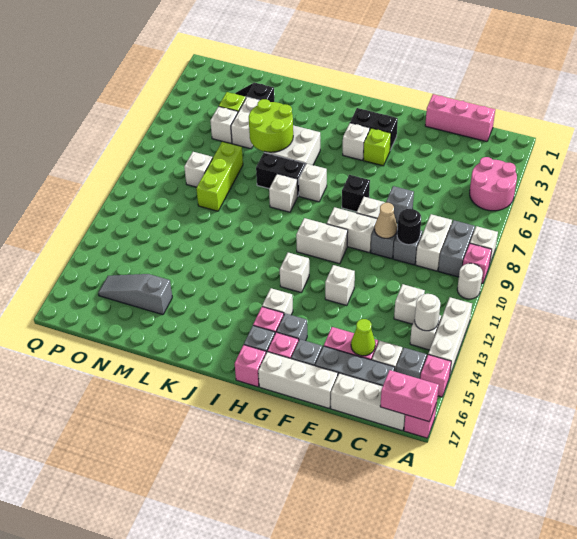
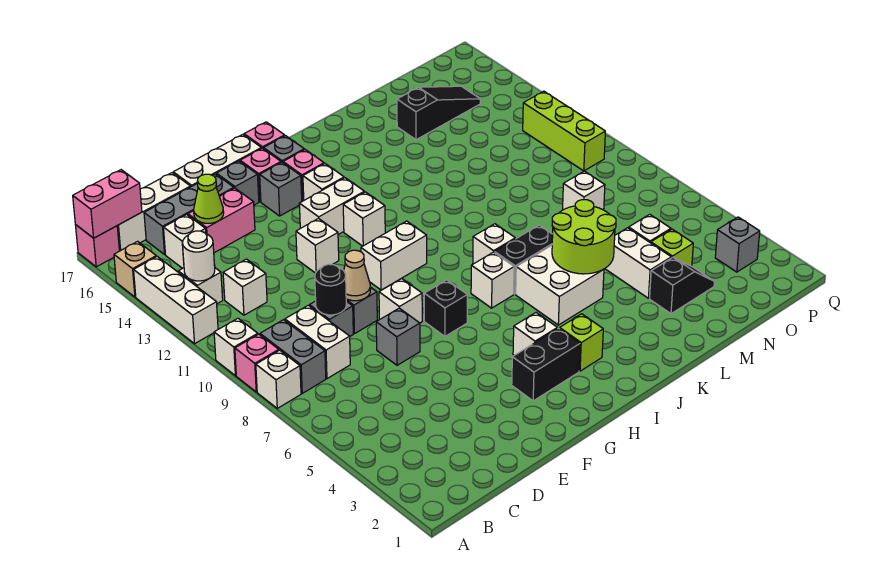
pink 2x2 round brick [470,157,517,211] -> none
white 1x1 round brick [457,263,483,299] -> white 1x1 brick [214,318,258,376]
pink 1x1 brick [420,355,451,397] -> tan 1x1 brick [114,241,156,297]
grey 1x1 brick [396,348,427,379] -> grey 1x1 brick moved to [715,217,760,272]
pink 1x3 brick [425,94,495,142] -> none
white 1x2 brick [327,207,377,253] -> white 1x2 brick moved to [299,178,364,235]
lime 1x1 brick [364,128,391,166] -> lime 1x1 brick moved to [560,314,603,371]
lime 1x3 brick [196,142,243,211] -> lime 1x3 brick moved to [523,91,605,171]
grey 1x3 slope [98,274,172,315] -> black 1x3 slope [397,86,480,140]

